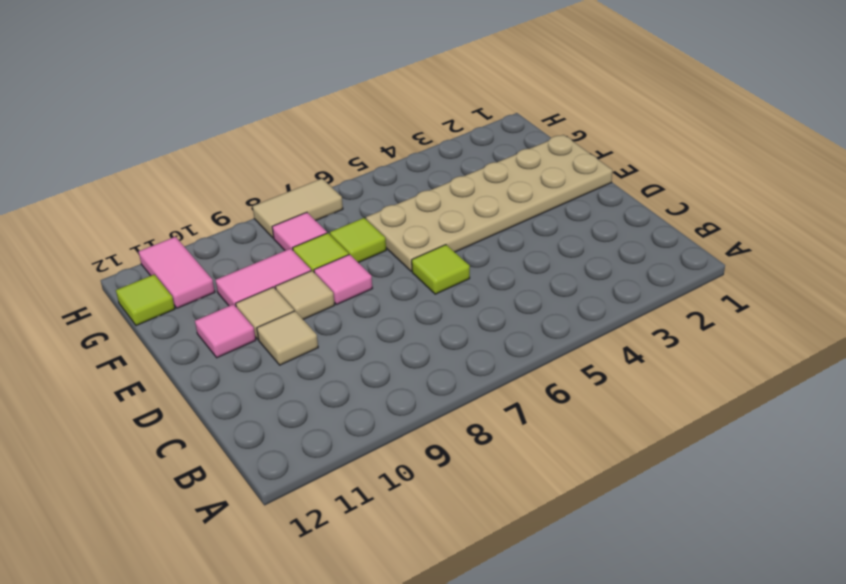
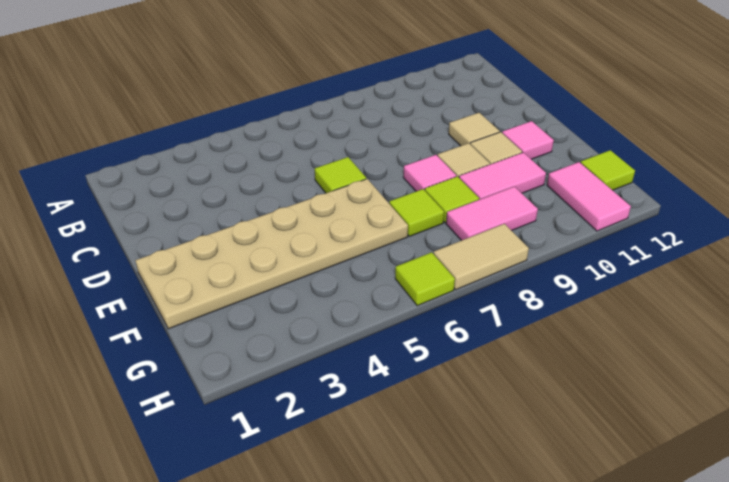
pink 1x1 tile [272,212,327,251] -> pink 1x2 tile [446,187,538,241]
none -> lime 1x1 tile [395,252,455,306]

